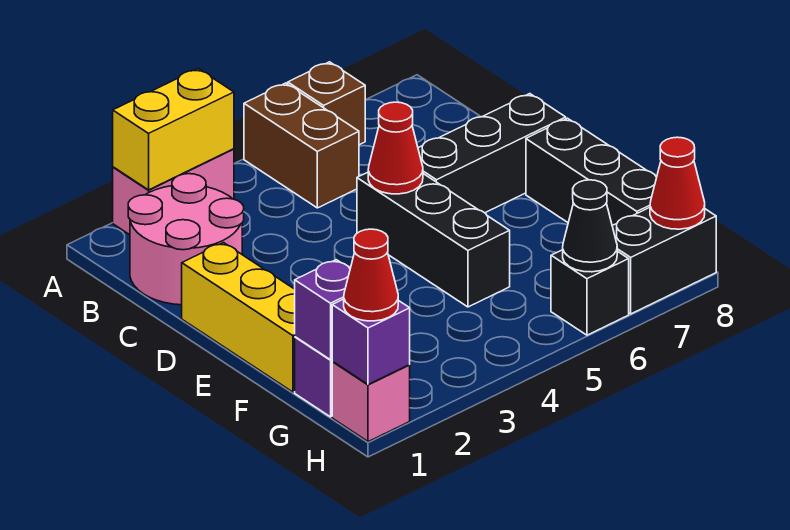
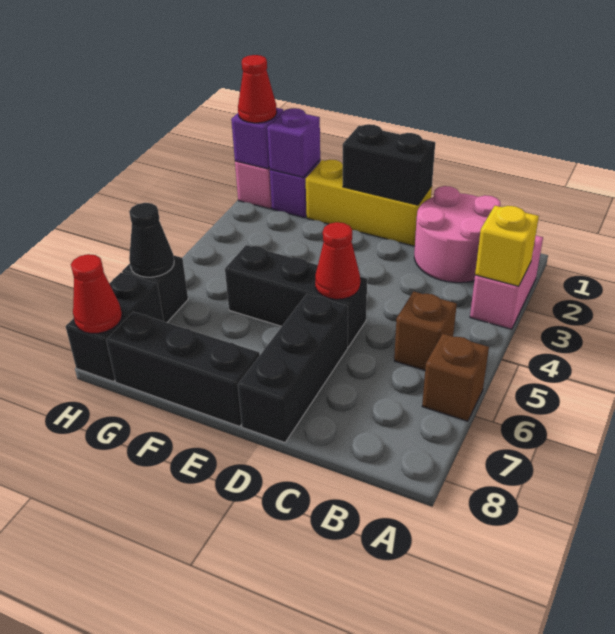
yellow 1x2 brick [113,69,234,190] -> yellow 1x1 brick [475,206,539,286]
brown 1x2 brick [244,83,359,208] -> brown 1x1 brick [394,291,457,370]
none -> black 1x2 brick [343,124,435,205]

